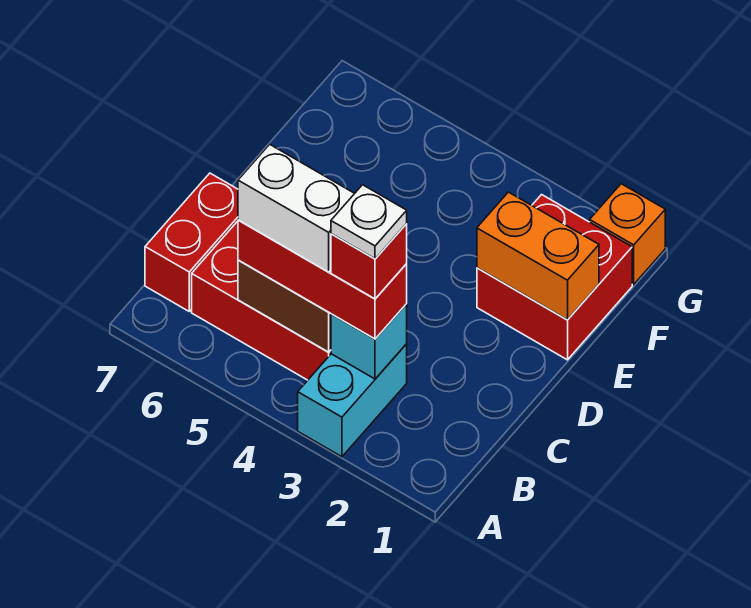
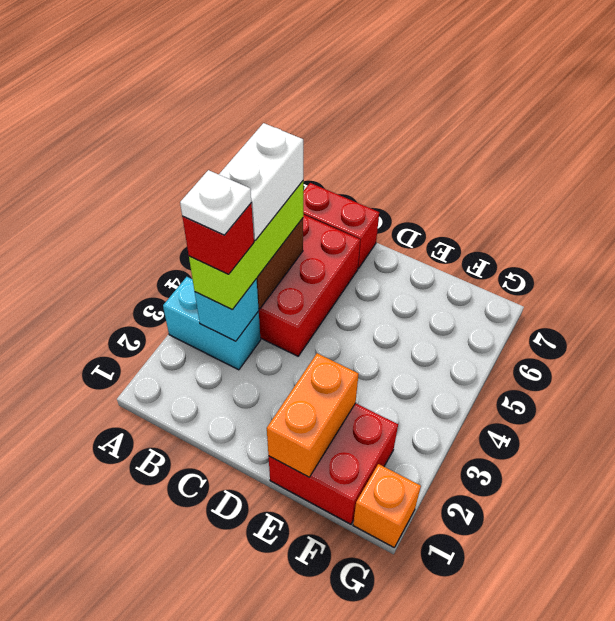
red 1x3 brick [238,220,407,339] -> lime 1x3 brick [189,181,303,310]

